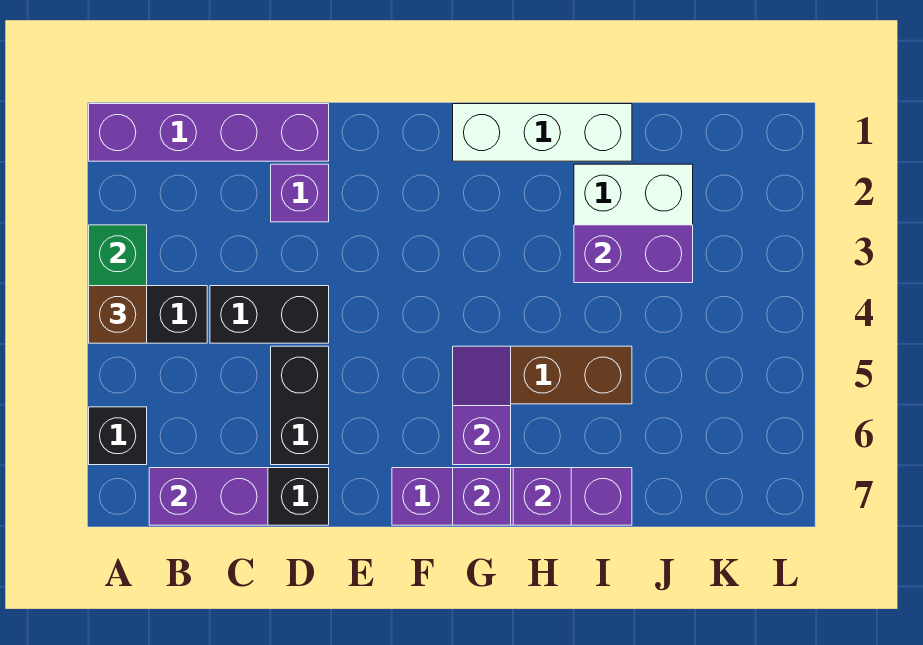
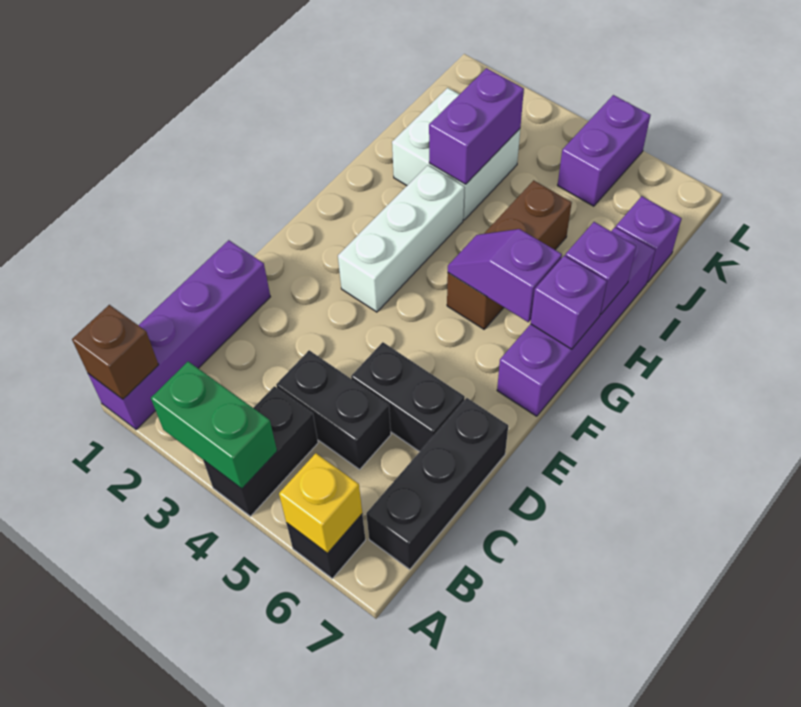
brown 1x1 brick [89,286,147,343] -> brown 1x1 brick moved to [72,305,159,399]
none -> yellow 1x1 brick [279,453,362,553]
purple 1x2 brick [149,468,268,525] -> purple 1x2 brick moved to [558,95,651,206]
black 1x2 brick [210,286,329,343] -> black 1x2 brick turned to [276,350,391,469]
purple 1x1 brick [271,164,329,222] -> purple 1x1 brick moved to [616,196,682,282]
white 1x3 brick [453,104,632,161] -> white 1x3 brick moved to [338,165,464,312]

